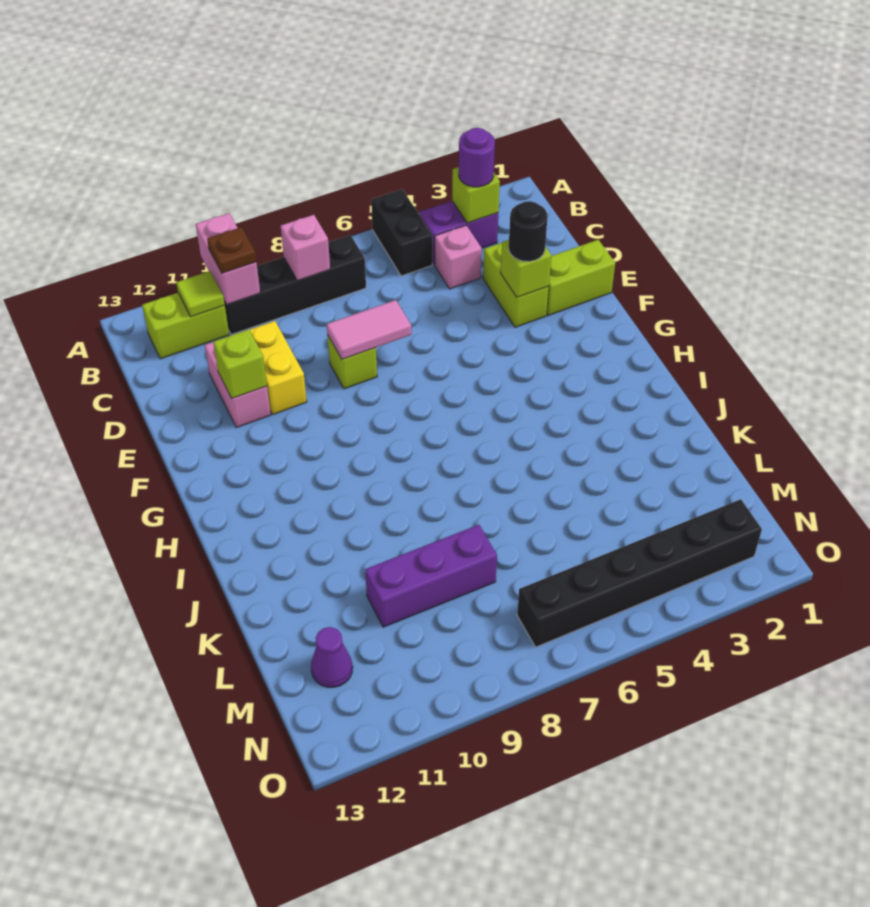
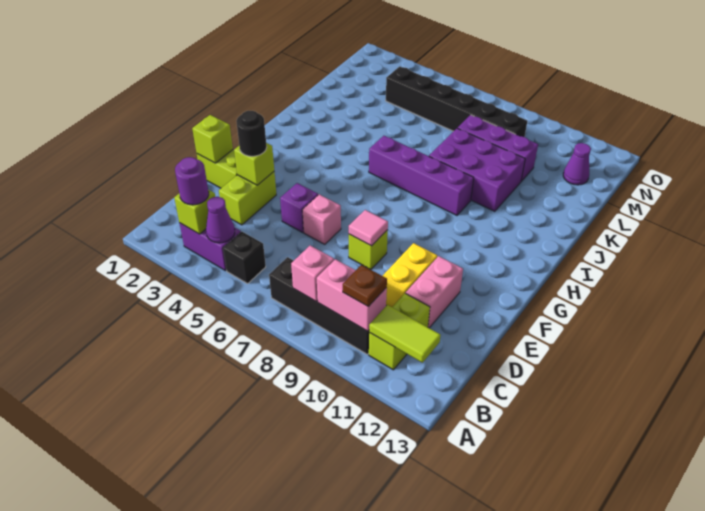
black 1x2 brick [371,189,432,276] -> black 1x1 brick [223,232,266,284]
pink 1x2 brick [196,213,260,305] -> pink 1x2 brick turned to [317,259,387,331]
none -> purple 1x1 cone [206,197,235,243]
lime 1x2 brick [142,293,229,359] -> lime 1x2 brick turned to [369,293,430,370]
lime 1x1 tile [176,271,225,317] -> lime 1x2 tile [369,305,441,363]
pink 1x1 brick [435,225,482,289] -> pink 1x1 brick moved to [302,194,341,244]
none -> purple 1x1 brick [280,183,318,232]
pink 1x2 tile [327,300,411,359] -> pink 1x1 tile [349,210,388,246]
lime 1x1 brick [213,329,267,398] -> lime 1x1 brick moved to [192,115,233,163]
none -> purple 1x4 brick [369,136,474,215]
none -> purple 2x3 brick [429,128,525,211]
black 1x6 brick [517,499,762,647] -> black 1x6 brick moved to [386,66,527,137]

